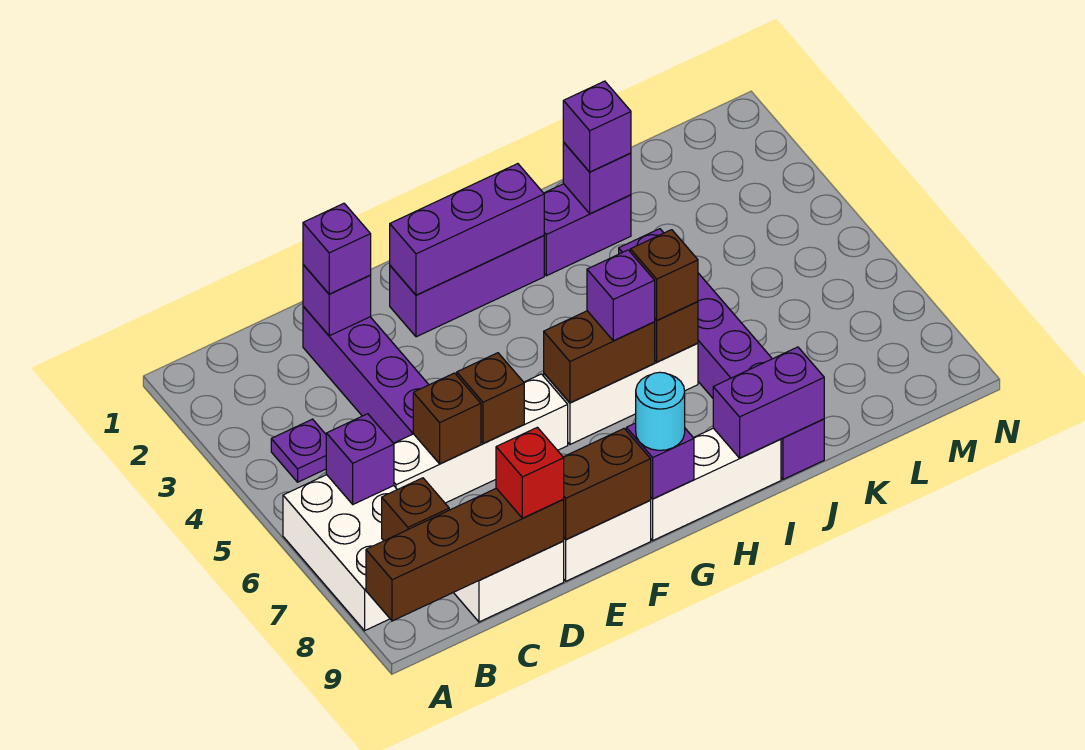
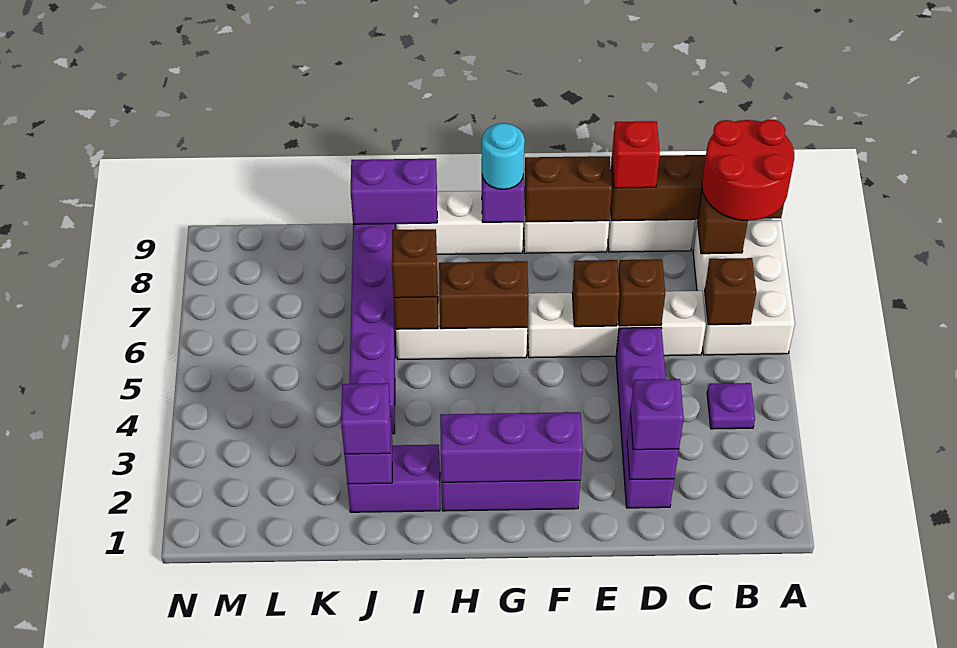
none -> red 2x2 round brick [702,120,794,221]
purple 1x1 brick [326,414,394,504] -> brown 1x1 brick [705,258,756,325]
purple 1x1 brick [587,250,655,341] -> none

